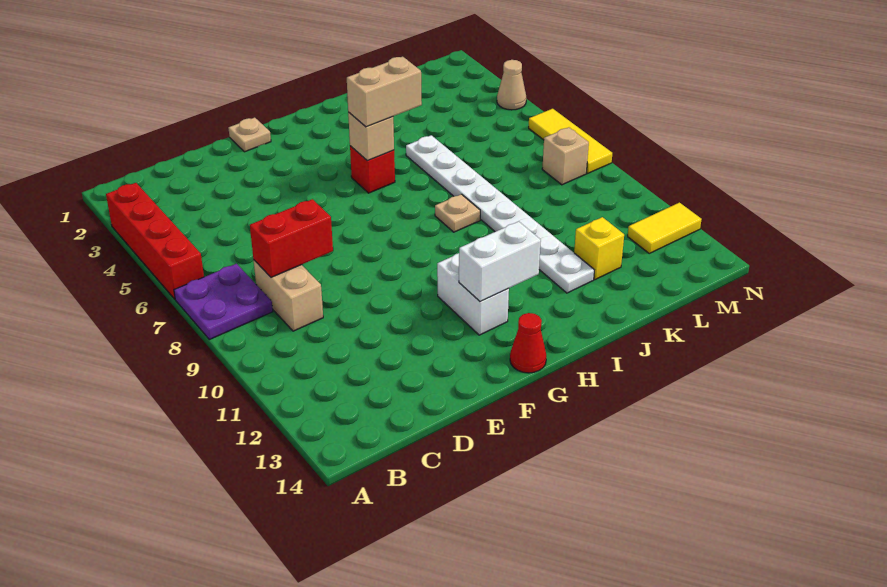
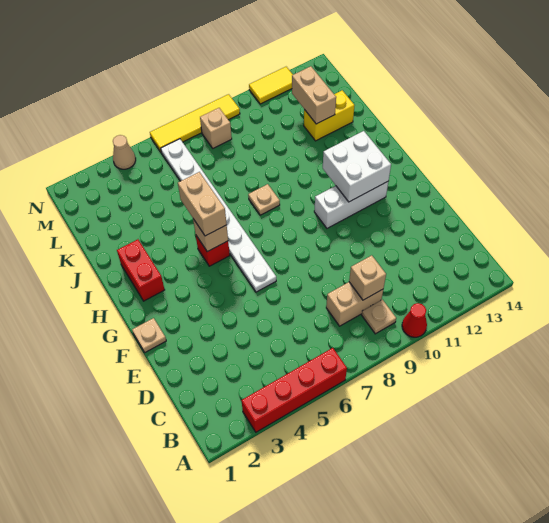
purple 2x2 plate [174,264,273,340] -> none
none -> tan 1x1 plate [362,300,396,334]
red 1x2 brick [250,199,333,277] -> red 1x2 brick moved to [117,239,165,301]
none -> tan 1x1 brick [349,255,386,300]
white 1x2 brick [437,253,509,335] -> white 1x3 brick [314,182,388,228]
white 1x2 brick [459,221,541,302] -> white 2x2 brick [323,131,391,202]
red 1x1 cone [510,313,546,373] -> red 1x1 cone moved to [402,303,427,337]
white 1x8 plate [406,135,594,293] -> white 1x8 plate turned to [161,139,276,292]
yellow 1x1 brick [574,217,624,280] -> yellow 1x2 brick [304,90,355,141]
none -> tan 1x2 brick [292,66,336,124]
yellow 1x2 tile [628,203,702,253] -> yellow 1x2 tile turned to [249,67,293,104]
yellow 1x3 tile [529,109,612,173] -> yellow 1x4 tile [150,94,240,152]

